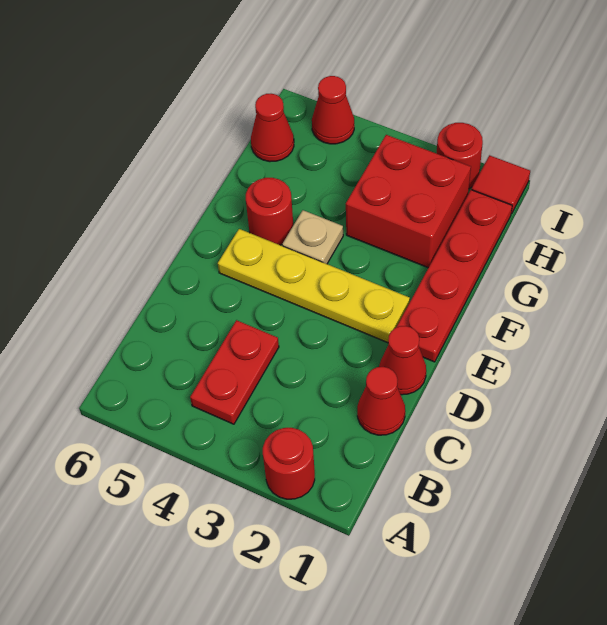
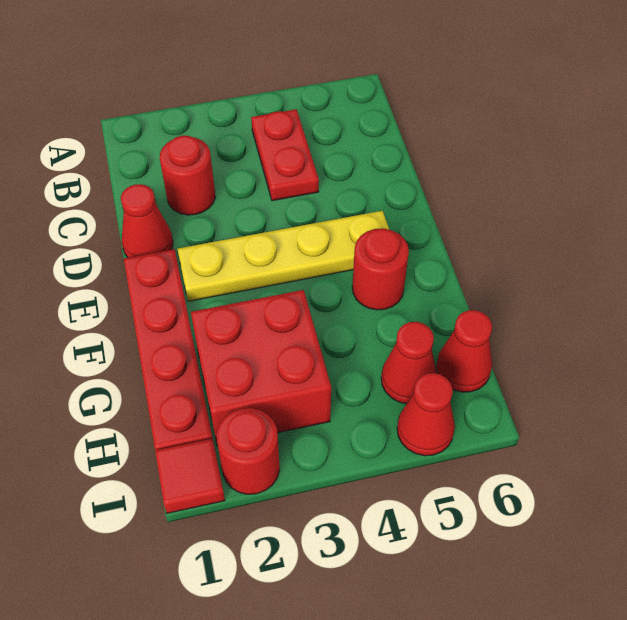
red 1x1 round brick [263,428,315,499] -> red 1x1 round brick moved to [160,136,215,215]
red 1x1 cone [357,367,405,435] -> red 1x1 cone moved to [381,322,436,404]
tan 1x1 plate [282,210,343,264] -> none

